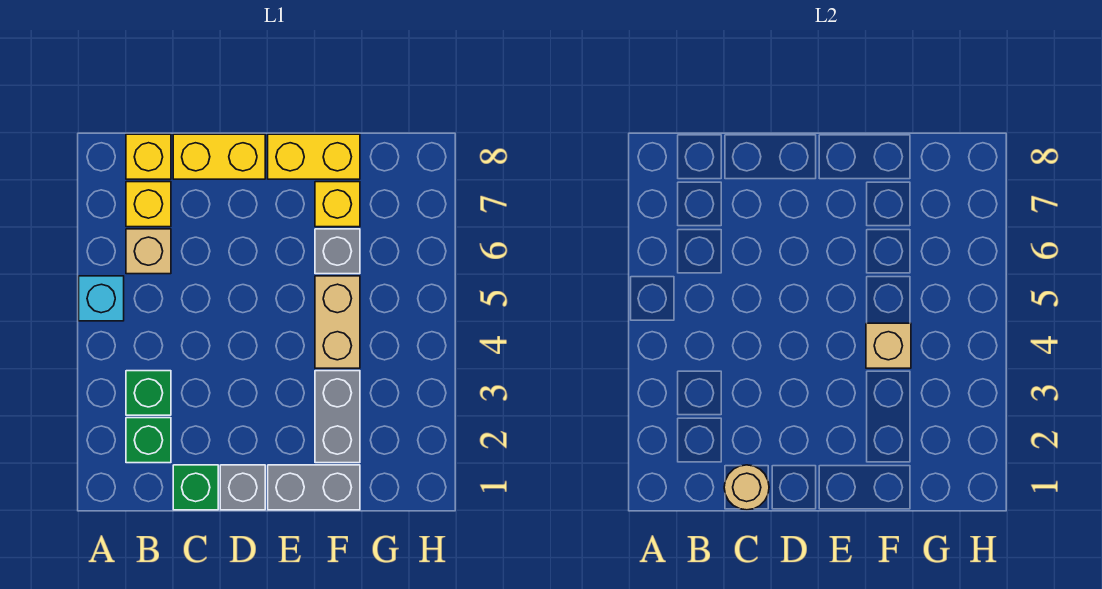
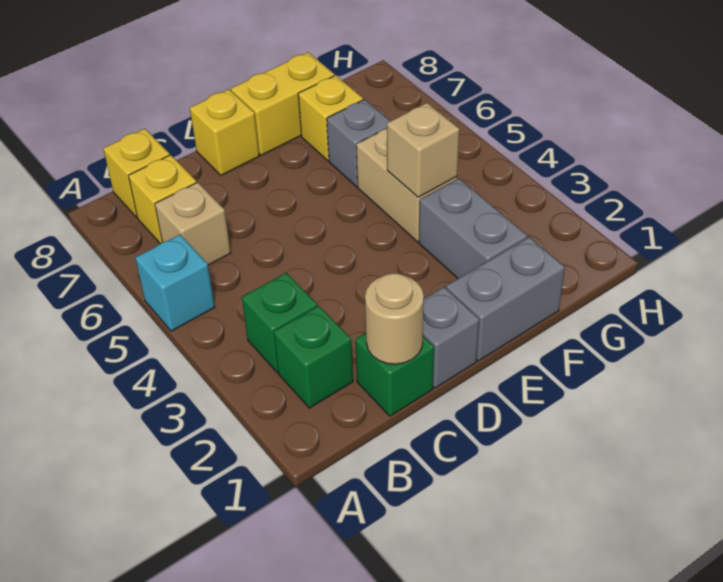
yellow 1x2 brick [173,134,265,179] -> yellow 1x1 brick [190,89,259,175]

